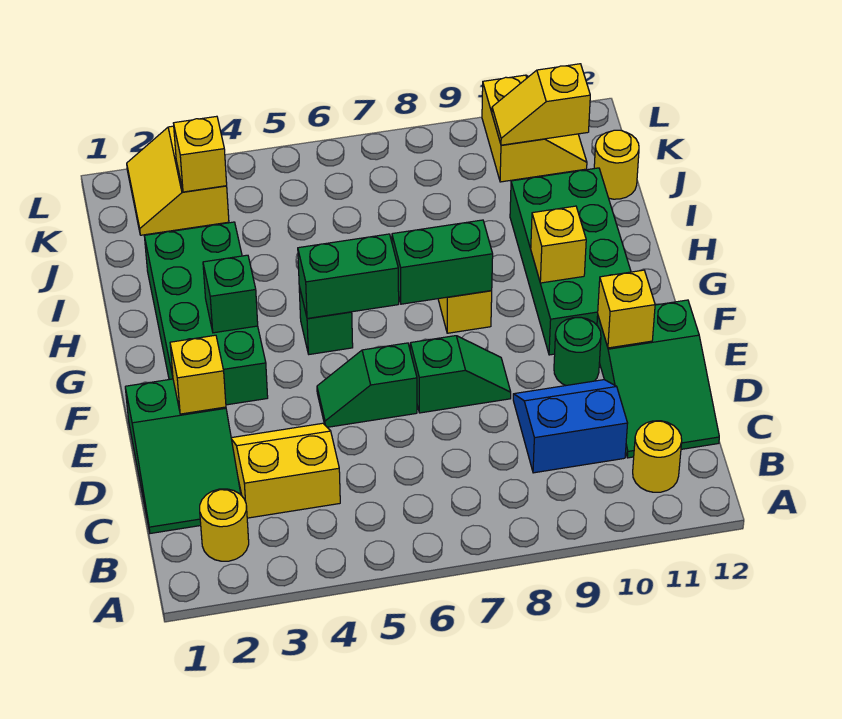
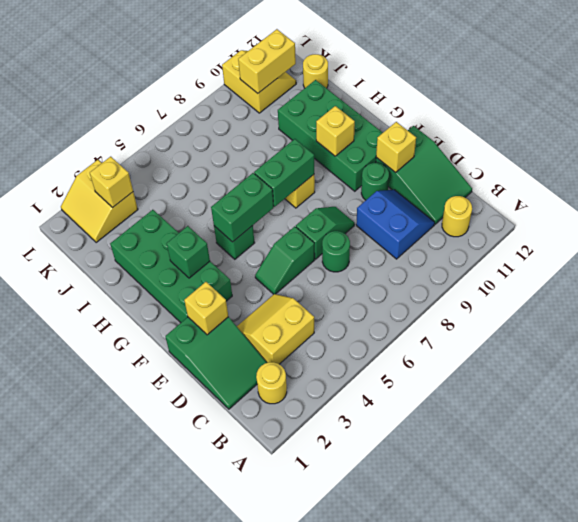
blue 2x2 slope [513,380,628,473] -> blue 2x2 slope turned to [356,190,435,259]
none -> green 1x1 round brick [322,231,350,272]
yellow 1x2 slope [492,64,590,145] -> yellow 1x2 brick [238,29,296,93]

